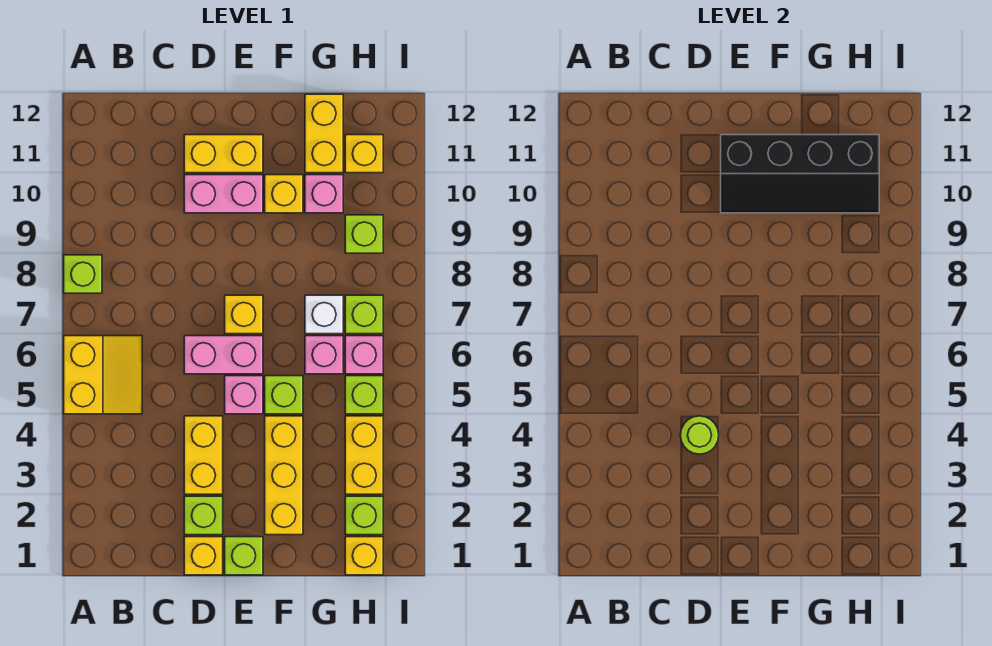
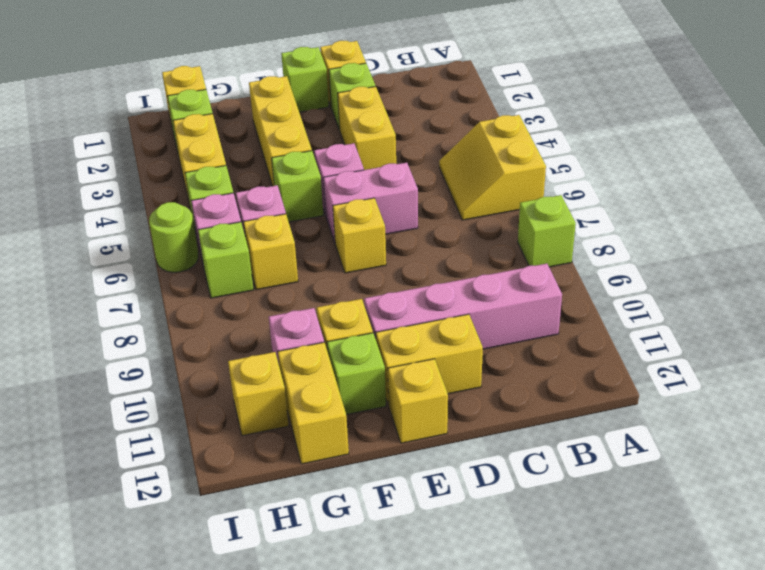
lime 1x1 round brick [680,416,719,454] -> lime 1x1 round brick moved to [149,202,198,272]
pink 1x2 brick [184,175,263,213] -> pink 1x4 brick [364,264,562,349]
black 2x4 slope [721,135,879,213] -> none
none -> yellow 1x1 brick [388,359,448,443]
white 1x1 brick [305,295,343,334] -> yellow 1x1 brick [243,214,298,290]
lime 1x1 brick [345,215,383,253] -> lime 1x1 brick moved to [327,333,386,415]

